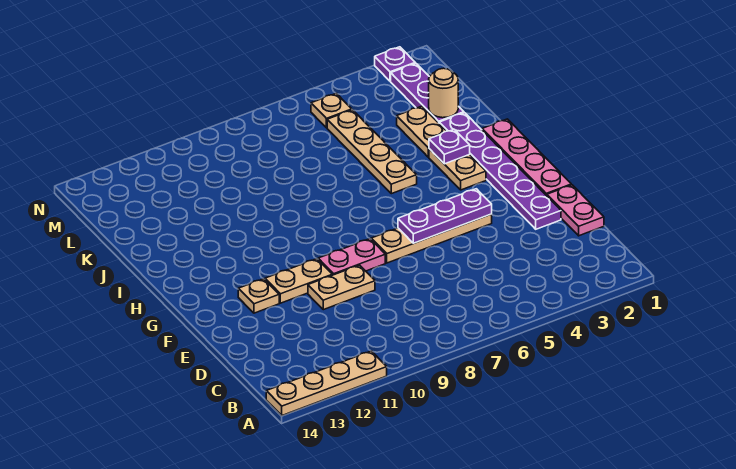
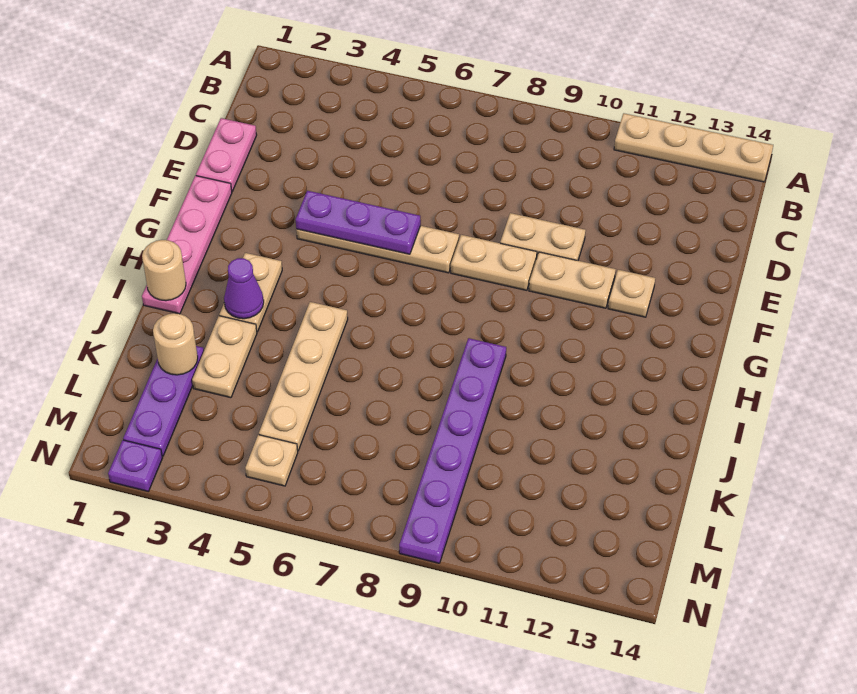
purple 1x6 plate [439,113,561,229] -> purple 1x6 plate moved to [399,338,506,563]
pink 1x2 plate [318,239,385,275] -> tan 1x2 plate [451,235,537,290]
none -> tan 1x1 round brick [142,240,186,301]
purple 1x1 plate [429,129,470,164] -> purple 1x1 cone [224,258,264,319]

